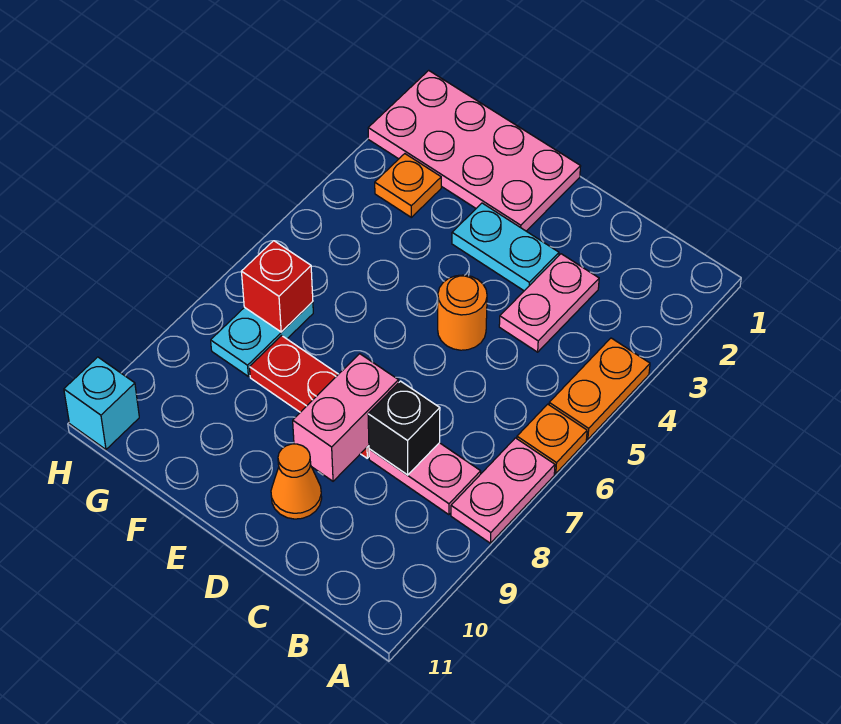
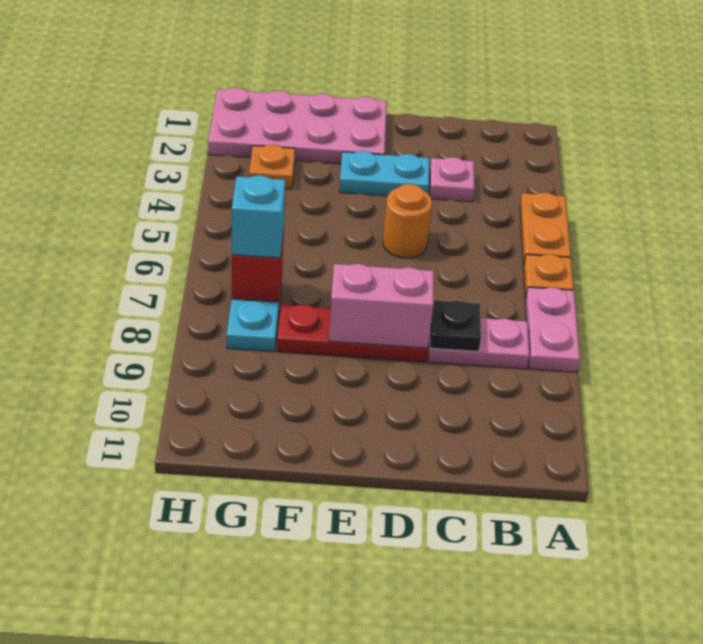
pink 1x2 plate [499,254,599,352] -> pink 1x1 plate [430,157,474,202]
black 1x1 brick [368,381,440,475] -> black 1x1 plate [430,301,481,352]
pink 1x2 brick [293,354,399,481] -> pink 1x2 brick turned to [329,264,434,348]
orange 1x1 cone [271,444,322,519] -> none
cyan 1x1 brick [64,357,139,449] -> cyan 1x1 brick moved to [232,175,285,258]

